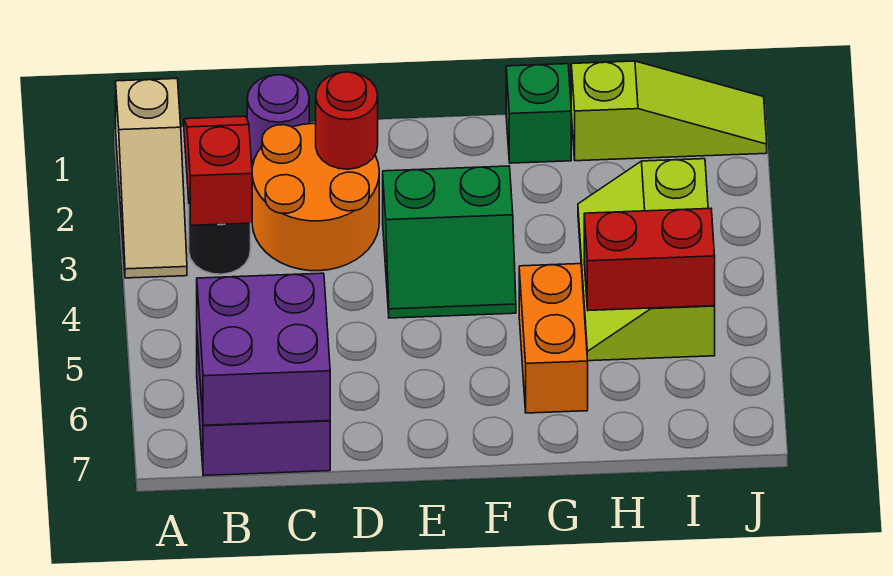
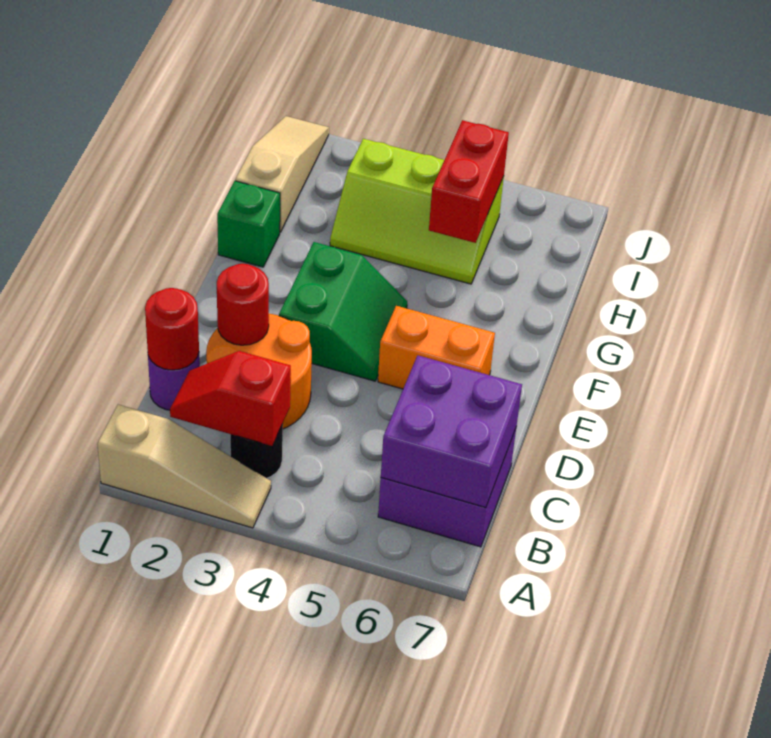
none -> red 1x1 round brick [145,288,199,370]
orange 1x2 brick [519,264,588,413] -> orange 1x2 brick moved to [378,306,495,389]
lime 1x3 slope [571,61,767,161] -> tan 1x3 slope [235,116,329,232]

